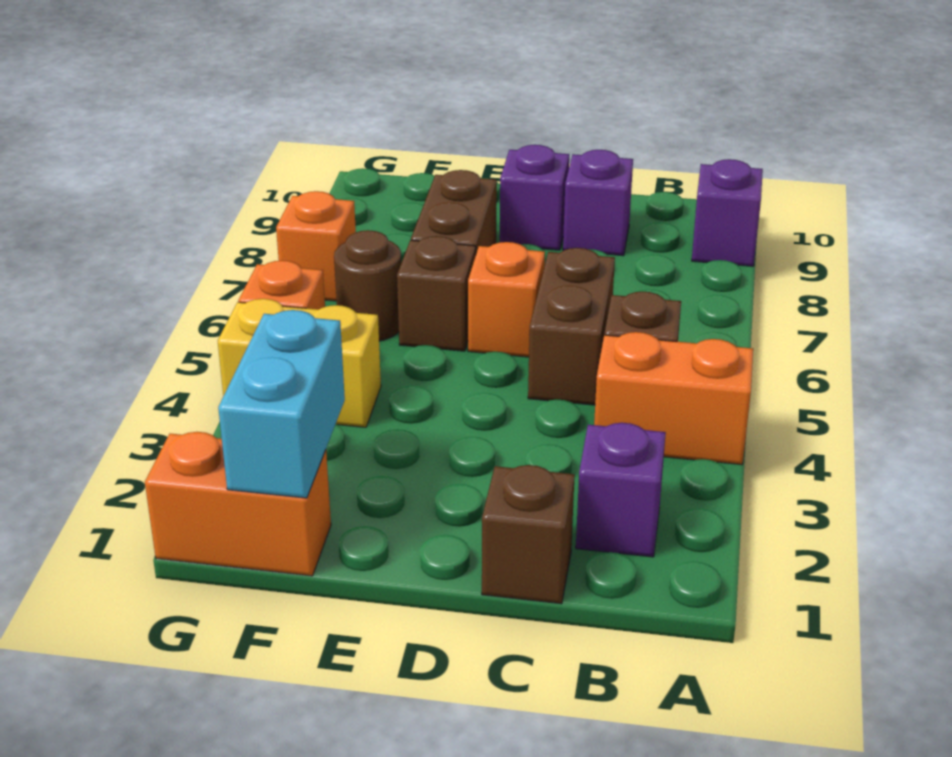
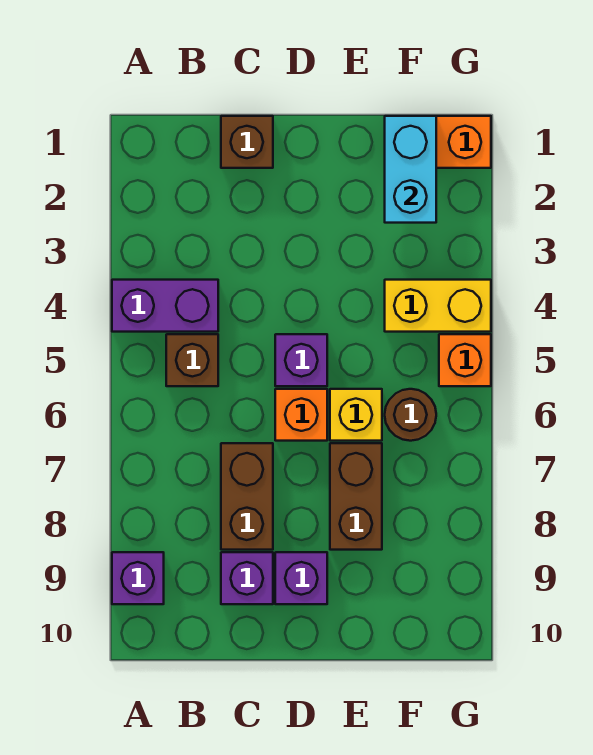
orange 1x2 brick [594,332,753,465] -> purple 1x2 brick [112,280,218,332]
purple 1x1 brick [576,423,666,557] -> purple 1x1 brick moved to [275,334,327,386]
brown 1x2 brick [528,248,615,405] -> brown 1x2 brick moved to [221,443,273,550]
brown 1x1 brick [397,236,476,351] -> yellow 1x1 brick [330,389,382,441]
orange 1x1 brick [276,191,356,301] -> none

